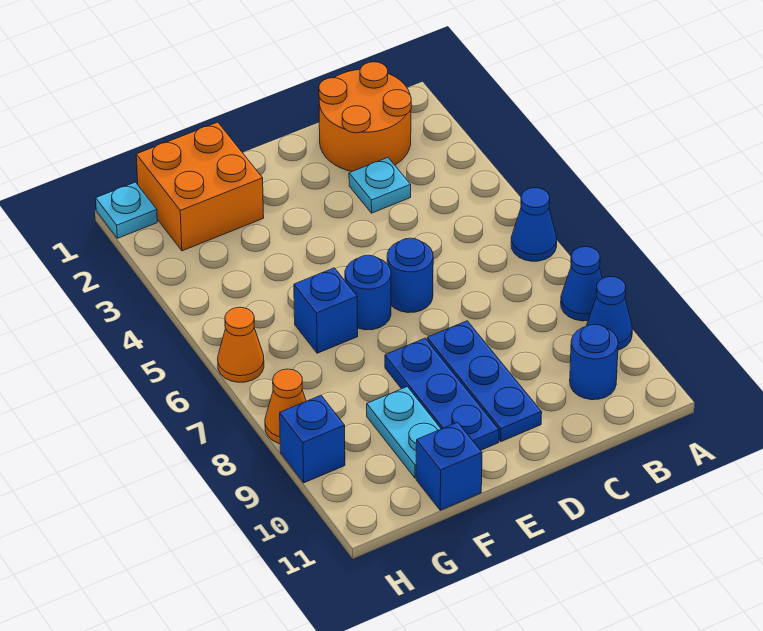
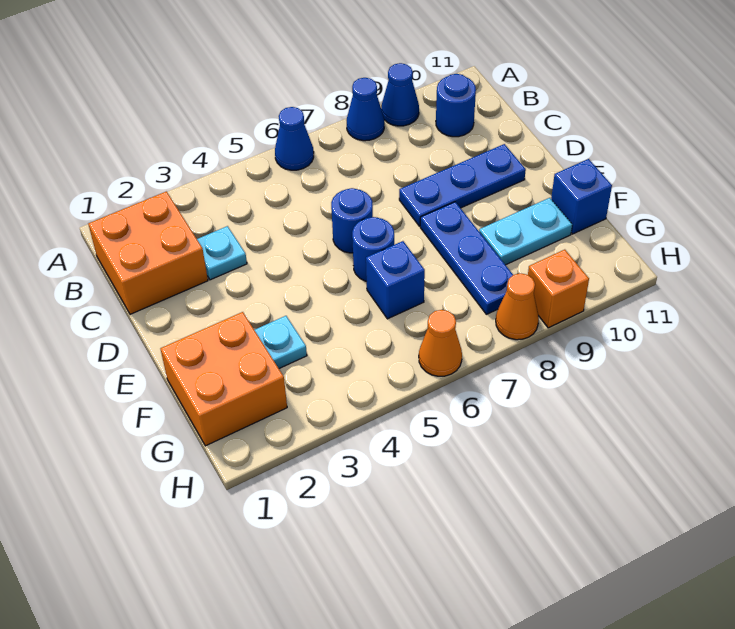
orange 2x2 round brick [319,62,411,171] -> orange 2x2 brick [88,191,208,314]
blue 1x3 plate [385,338,499,450] -> blue 1x3 plate turned to [420,202,513,314]
cyan 1x1 plate [96,182,157,238] -> cyan 1x1 plate moved to [255,316,307,368]
blue 1x1 brick [280,395,345,483] -> orange 1x1 brick [528,250,589,328]

